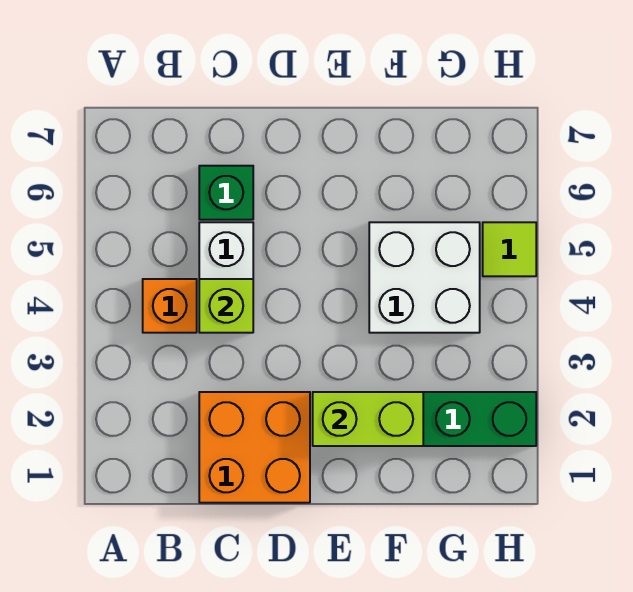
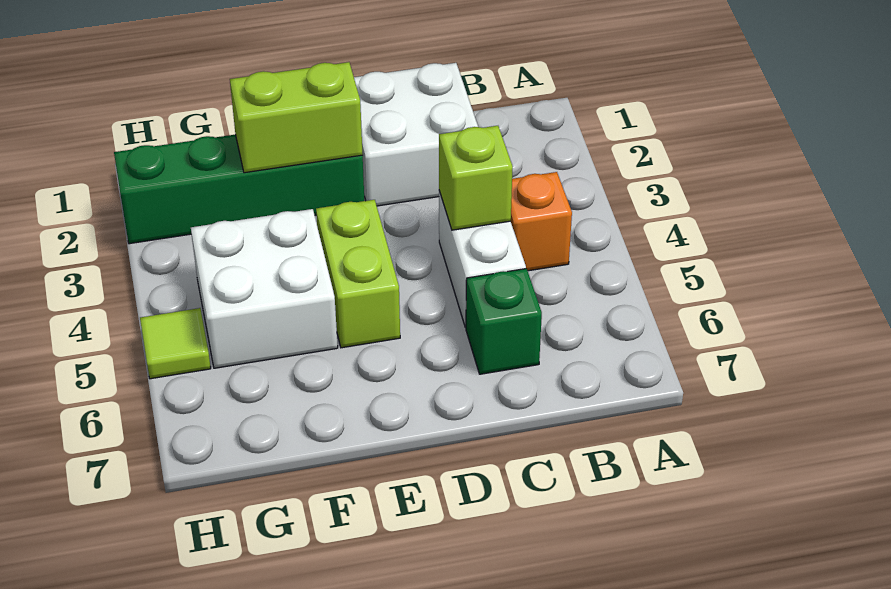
orange 2x2 brick [199,392,310,503] -> white 2x2 brick [354,63,478,206]
none -> lime 1x2 brick [316,200,400,348]

